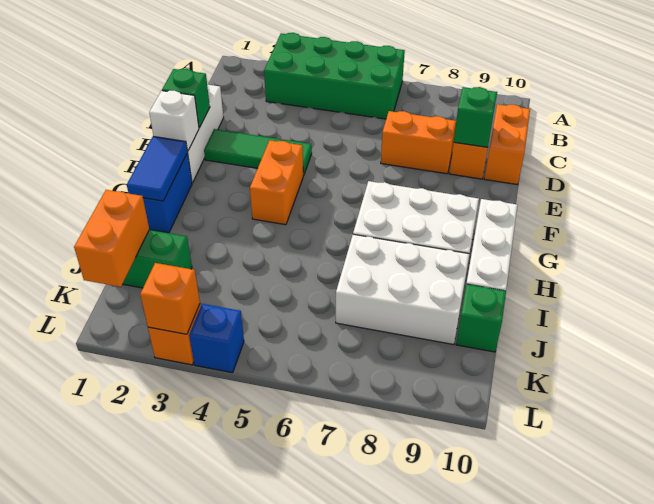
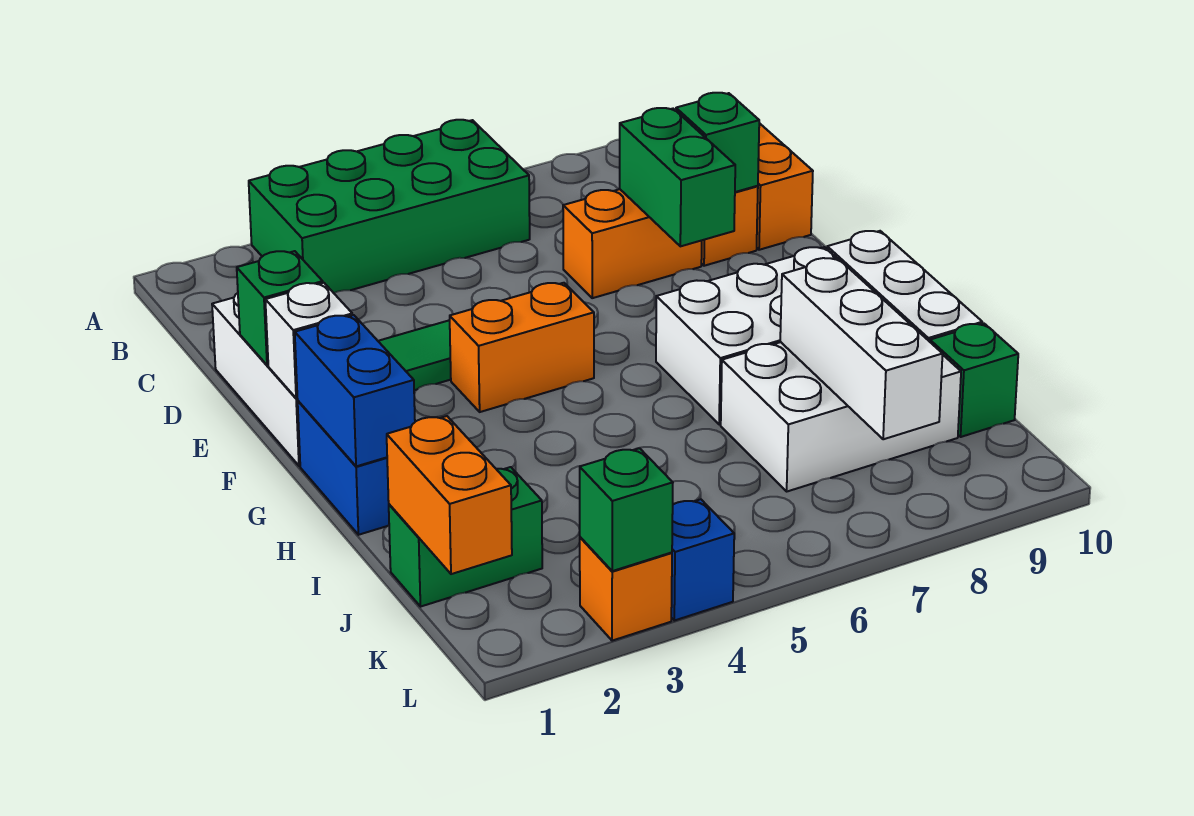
none -> green 1x2 brick [620,108,735,246]
orange 1x2 brick [250,140,304,225] -> orange 1x2 brick turned to [450,283,594,412]
blue 1x2 tile [127,136,187,201] -> blue 1x2 brick [295,315,415,466]
none -> white 1x3 brick [780,258,943,439]
orange 1x1 brick [140,263,200,334] -> green 1x1 brick [580,448,673,571]

